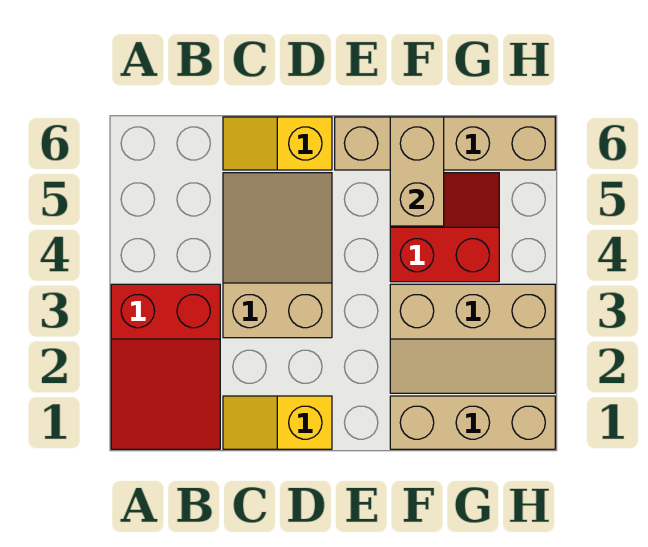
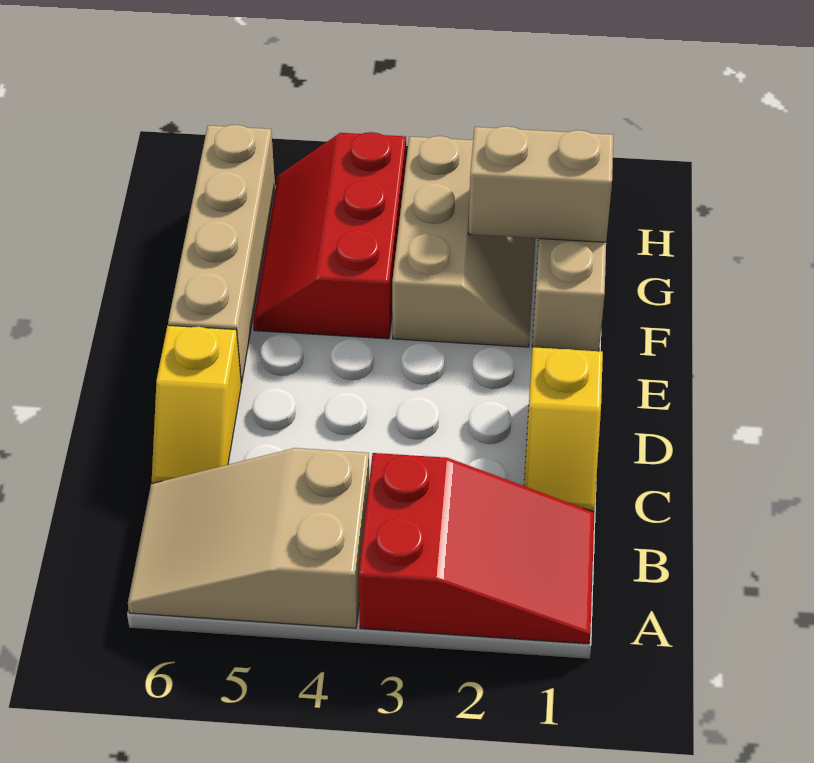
tan 2x3 slope [223,173,332,338] -> tan 2x3 slope moved to [128,448,369,628]
red 2x2 slope [390,173,499,282] -> red 2x3 slope [253,132,406,339]
tan 1x2 brick [390,117,444,226] -> tan 1x2 brick moved to [468,126,614,242]

